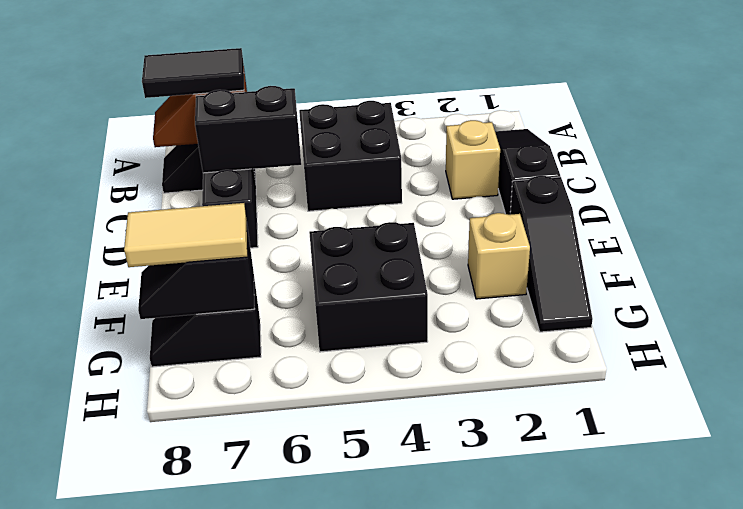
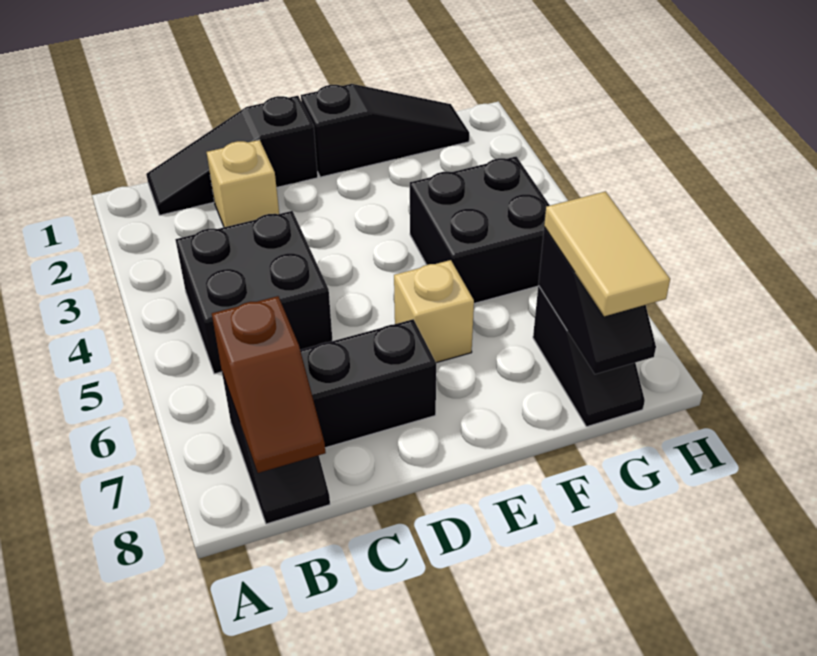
black 1x2 tile [142,48,244,98] -> none
black 1x2 brick [195,86,301,173] -> none
tan 1x1 brick [468,213,530,299] -> tan 1x1 brick moved to [394,260,474,363]

